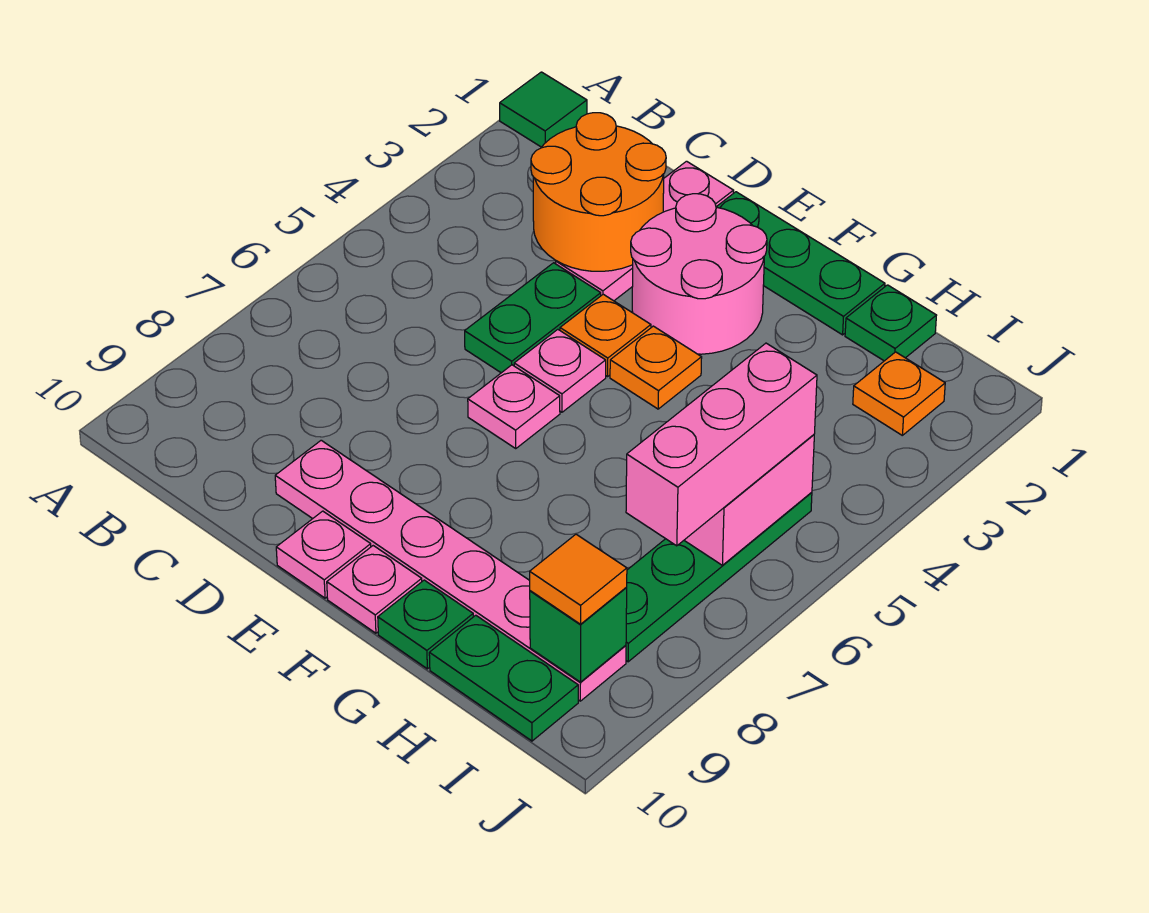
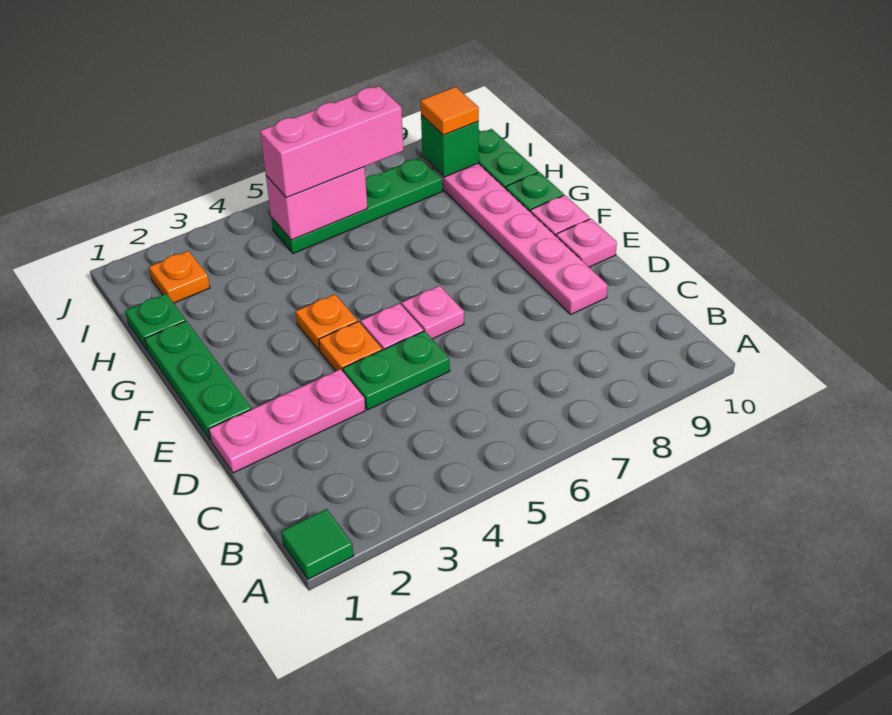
orange 2x2 round brick [531,113,666,271] -> none
pink 2x2 round brick [631,194,767,354] -> none

